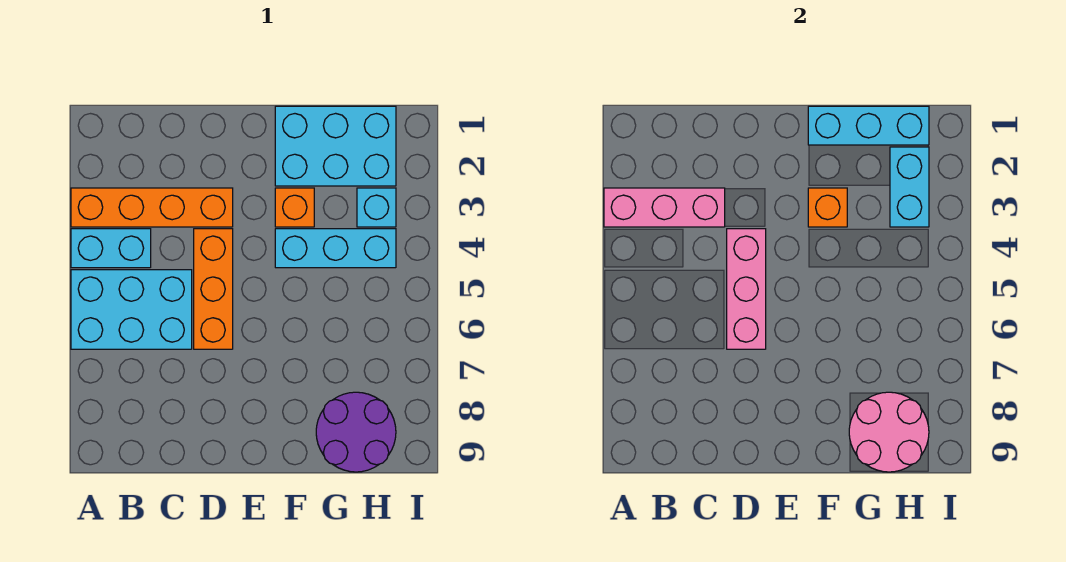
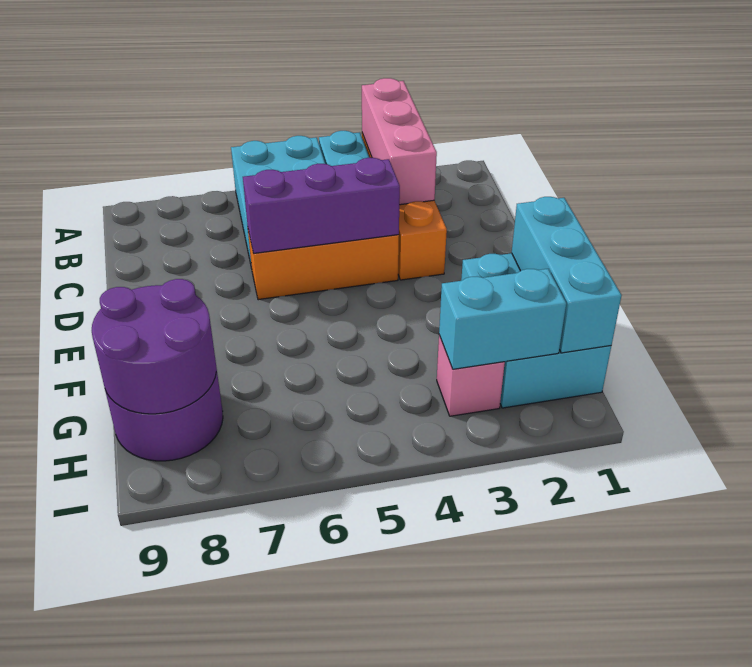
pink 1x3 brick [727,229,766,349] -> purple 1x3 brick [243,158,400,254]
orange 1x1 brick [275,188,314,227] -> none
orange 1x1 brick [808,188,847,227] -> none
cyan 1x3 brick [275,229,396,268] -> none
pink 2x2 round brick [849,392,929,472] -> purple 2x2 round brick [92,279,216,414]
cyan 1x1 brick [357,188,396,227] -> pink 1x1 brick [437,335,505,416]

